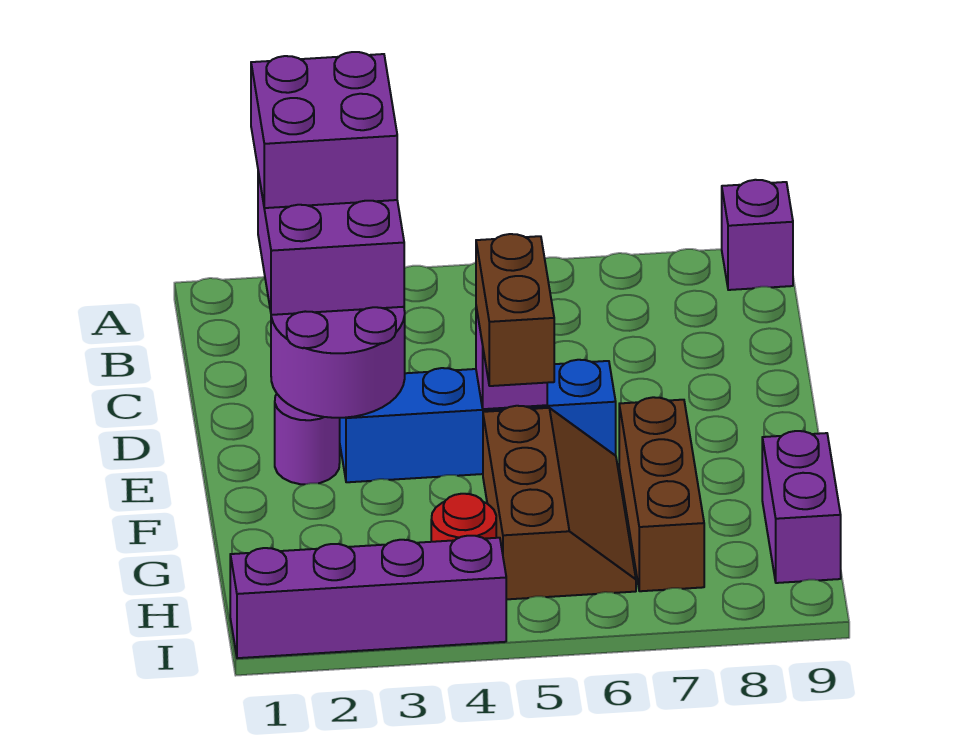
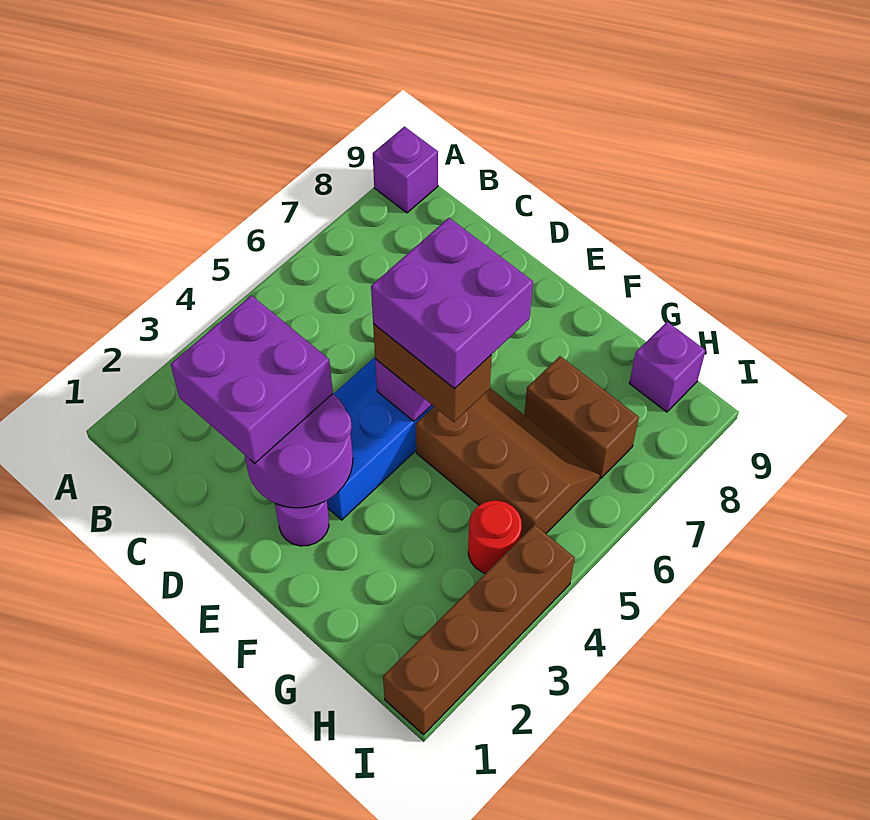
purple 2x2 brick [251,52,397,208] -> purple 2x2 brick moved to [371,218,533,388]
brown 1x3 brick [619,397,704,591] -> brown 1x2 brick [524,356,639,479]
purple 1x2 brick [762,431,841,583] -> purple 1x1 brick [629,322,706,412]
purple 1x4 brick [230,536,506,658] -> brown 1x4 brick [383,525,575,735]

